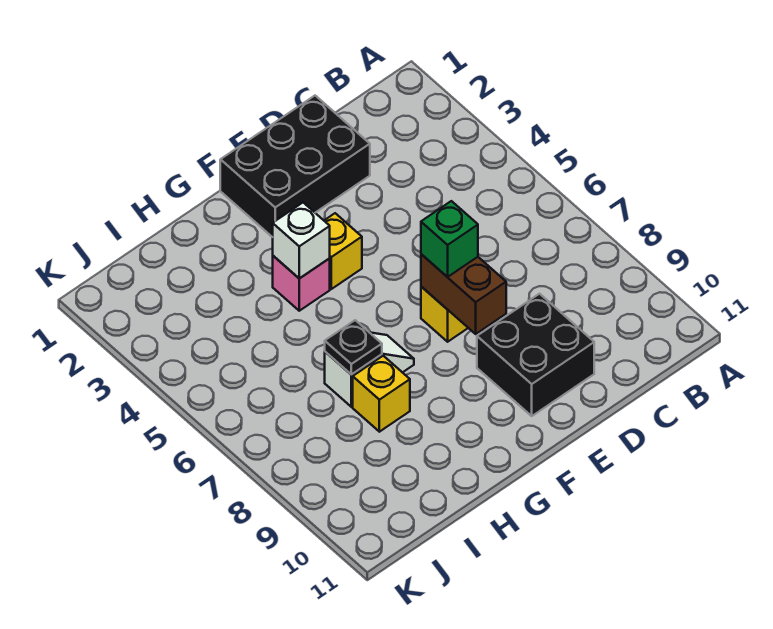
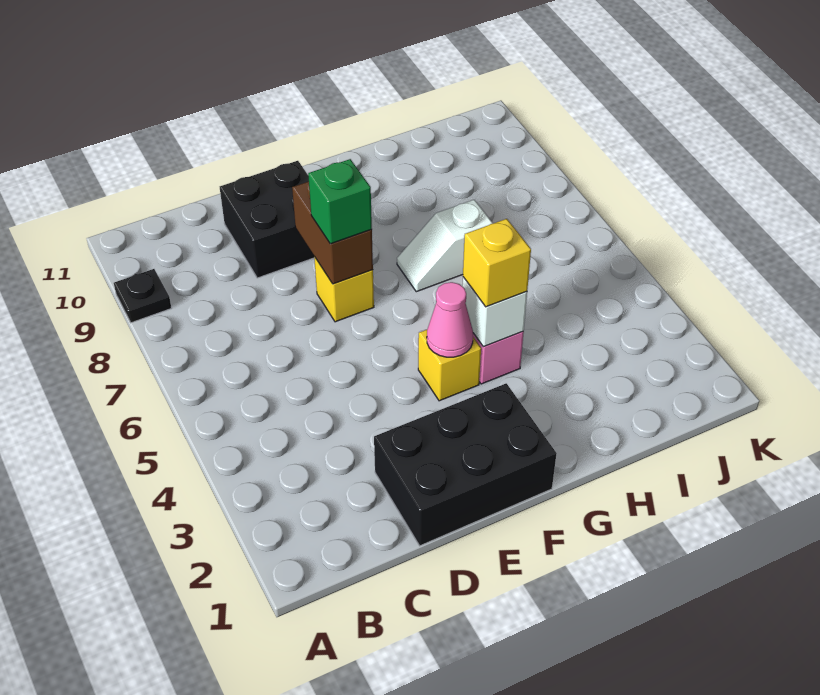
none -> pink 1x1 cone [427,282,473,357]
black 1x1 plate [325,320,382,375] -> black 1x1 plate moved to [114,269,171,323]
yellow 1x1 brick [353,356,410,432] -> yellow 1x1 brick moved to [463,219,531,307]

